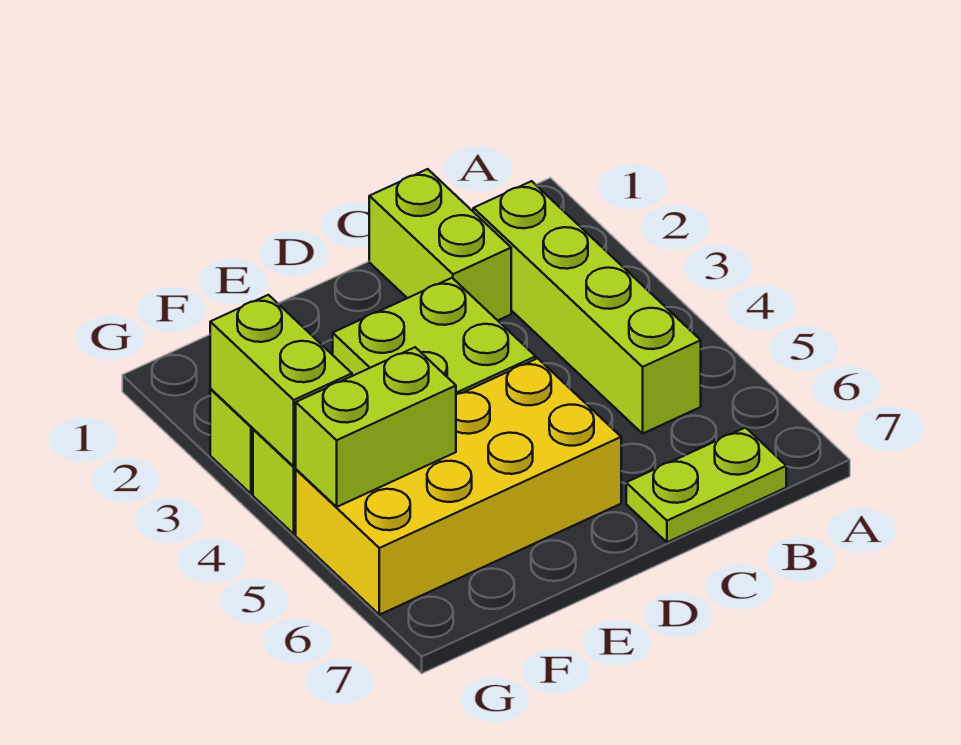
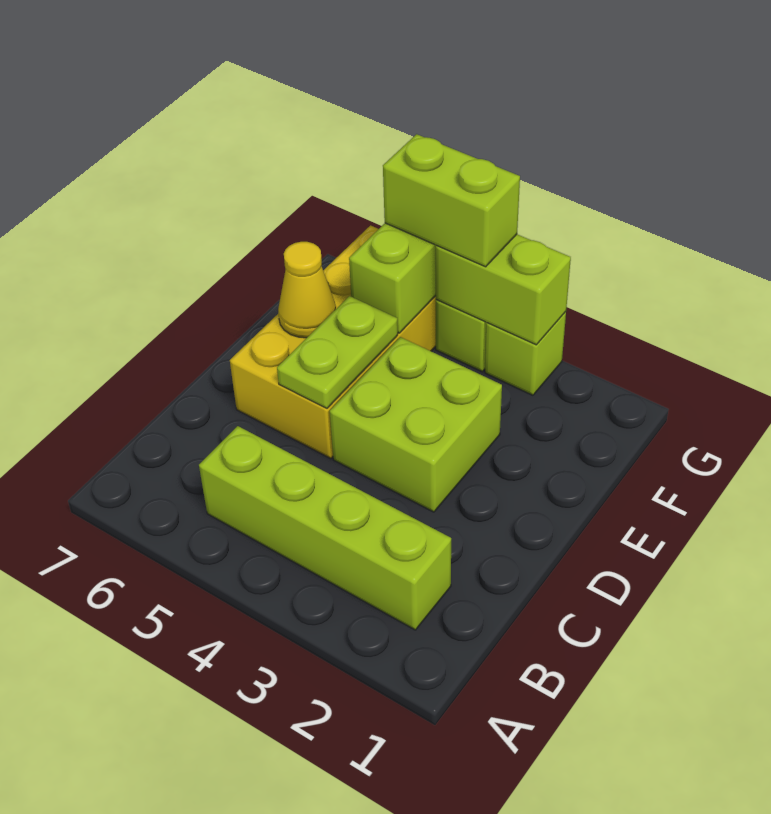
lime 1x2 plate [626,428,786,542] -> lime 1x2 plate moved to [277,296,398,408]
lime 1x2 brick [369,169,511,320] -> lime 1x2 brick moved to [383,134,520,267]
none -> yellow 1x1 cone [278,242,336,338]

